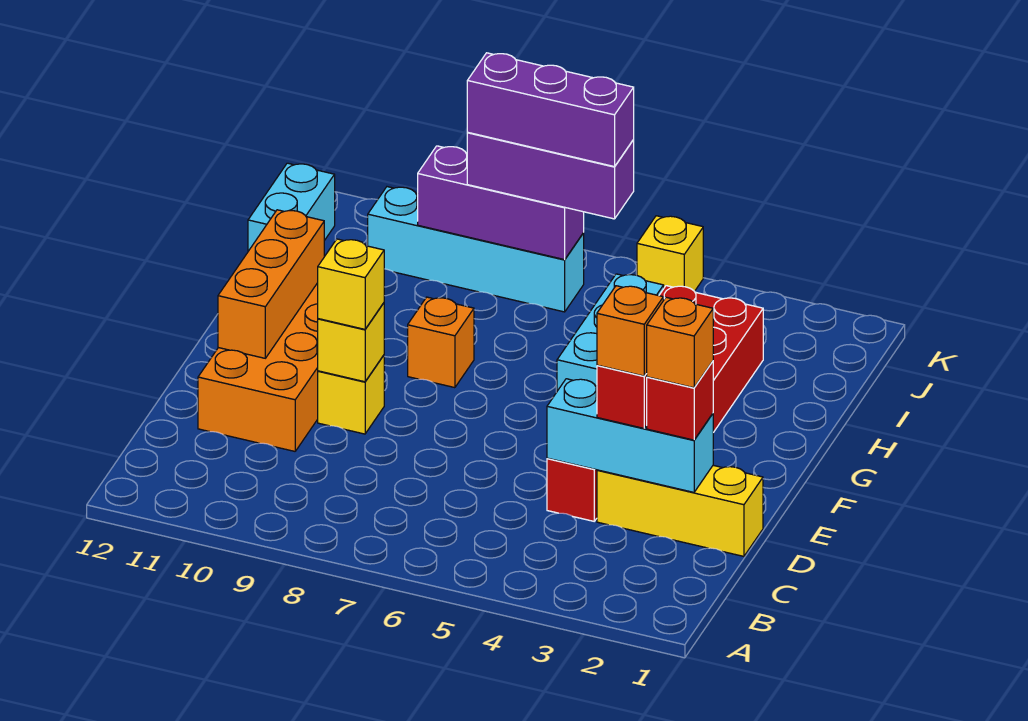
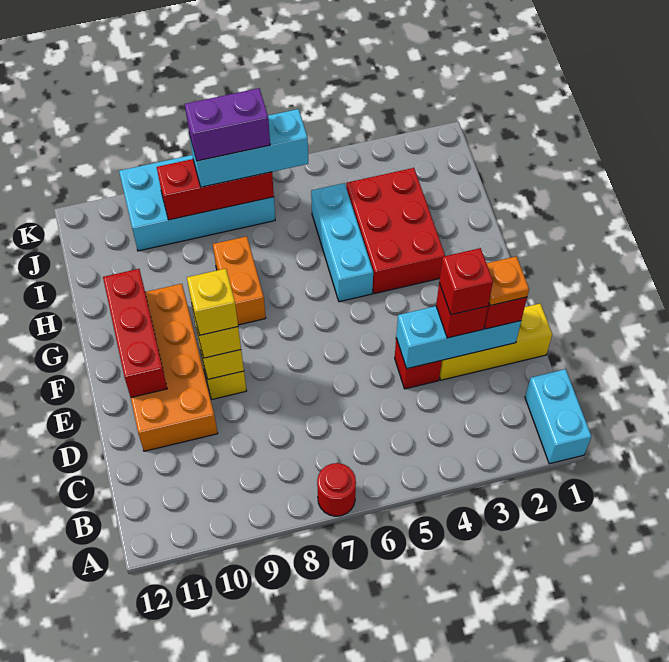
none -> red 1x1 round brick [317,463,356,516]
orange 1x1 brick [647,297,713,388] -> orange 1x1 plate [487,256,529,306]
orange 1x1 brick [597,286,663,376] -> red 1x1 brick [439,248,493,315]
orange 1x3 brick [218,210,324,358] -> red 1x3 brick [103,269,167,397]
orange 1x1 brick [408,297,474,388] -> orange 1x2 brick [213,236,266,325]
cyan 1x2 brick [248,163,335,251] -> cyan 1x2 brick moved to [525,369,592,464]
purple 1x3 brick [467,133,634,219] -> cyan 1x3 brick [189,109,308,187]
purple 1x3 brick [467,53,634,167] -> purple 1x2 brick [185,88,270,161]
cyan 1x4 brick [368,187,584,312] -> cyan 2x4 brick [119,155,275,251]
purple 1x3 brick [418,146,584,260] -> red 1x3 brick [157,159,274,220]
yellow 1x1 brick [637,216,703,291] -> yellow 1x1 brick moved to [187,269,238,335]

